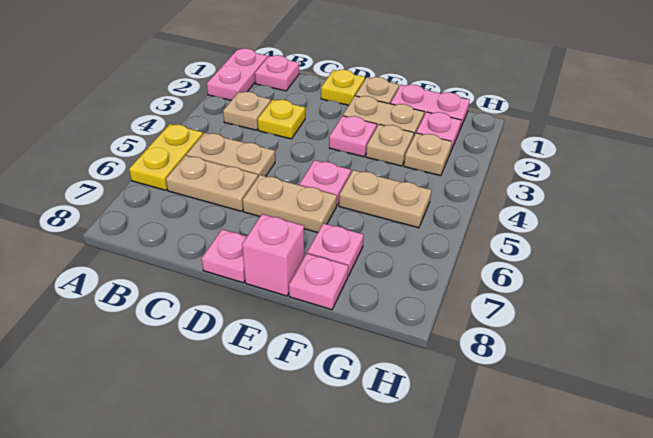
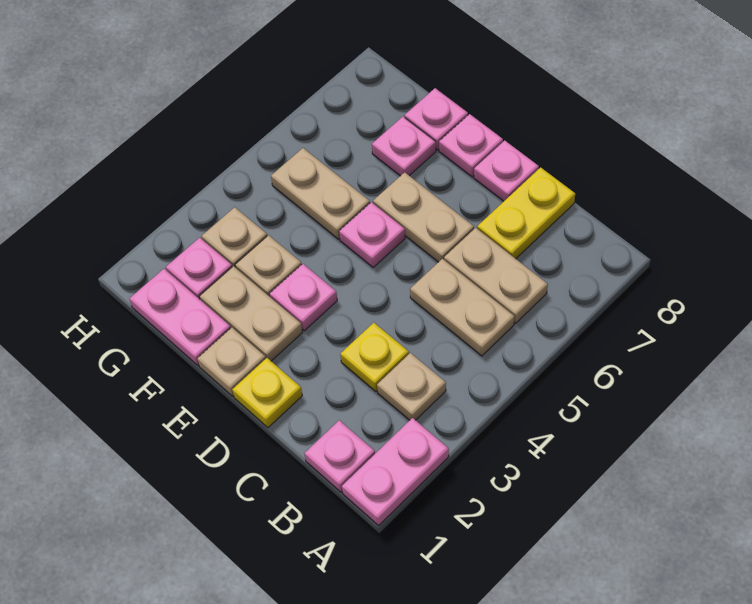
yellow 1x2 plate [129,124,203,190] -> yellow 1x2 plate moved to [477,167,575,259]
pink 1x1 brick [242,214,304,296] -> pink 1x1 plate [439,114,503,177]

